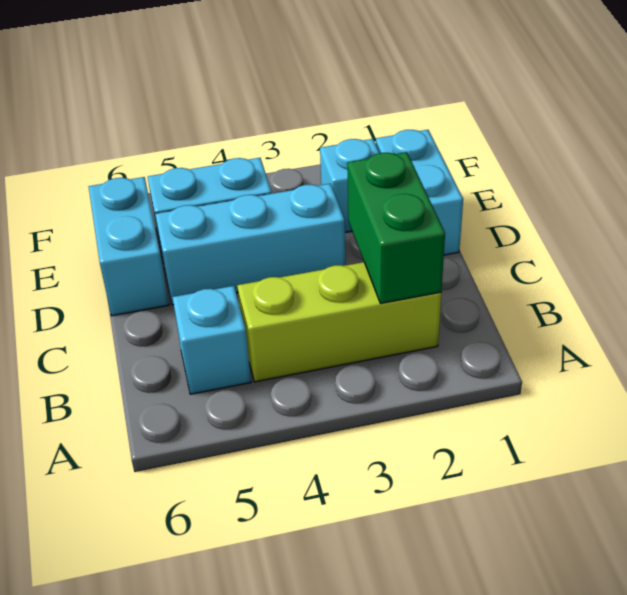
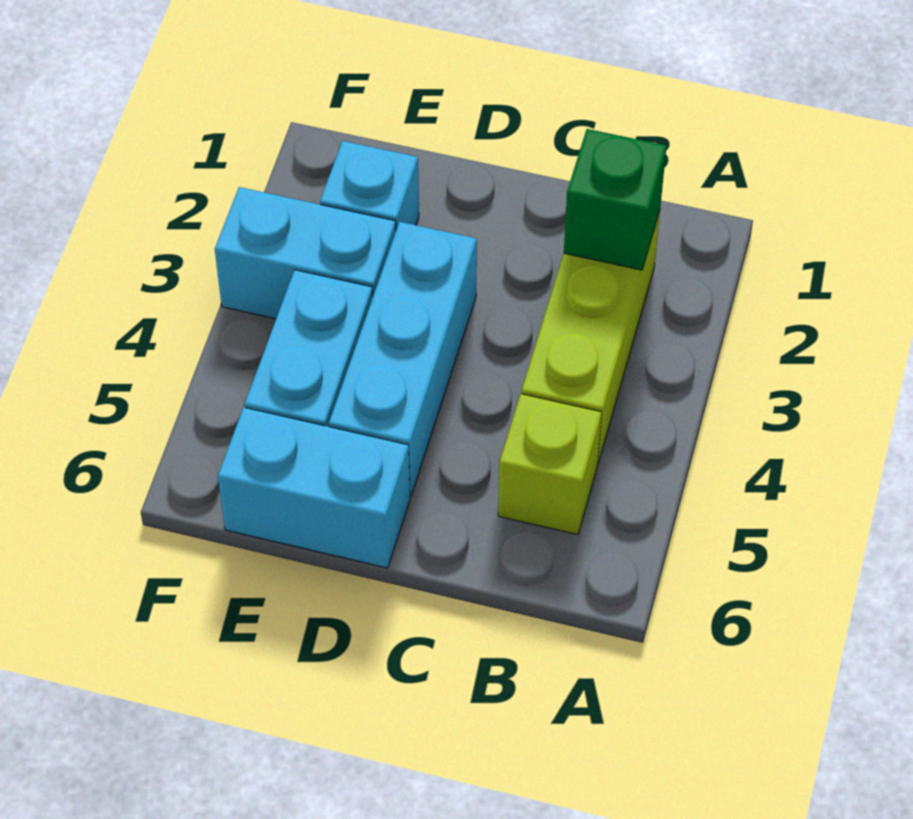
green 1x2 brick [347,152,445,303] -> green 1x1 brick [564,129,666,270]
cyan 1x1 brick [173,286,251,394] -> lime 1x1 brick [498,394,602,535]
cyan 1x2 brick [376,130,463,255] -> cyan 1x2 brick moved to [215,187,396,319]

